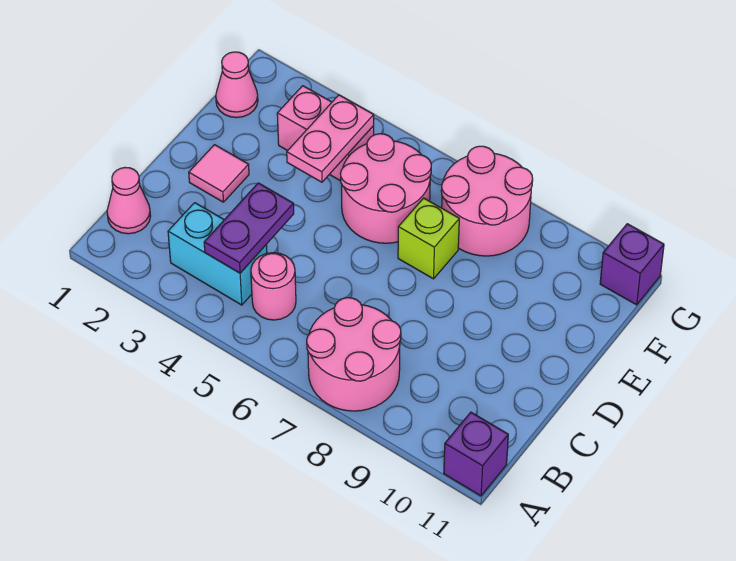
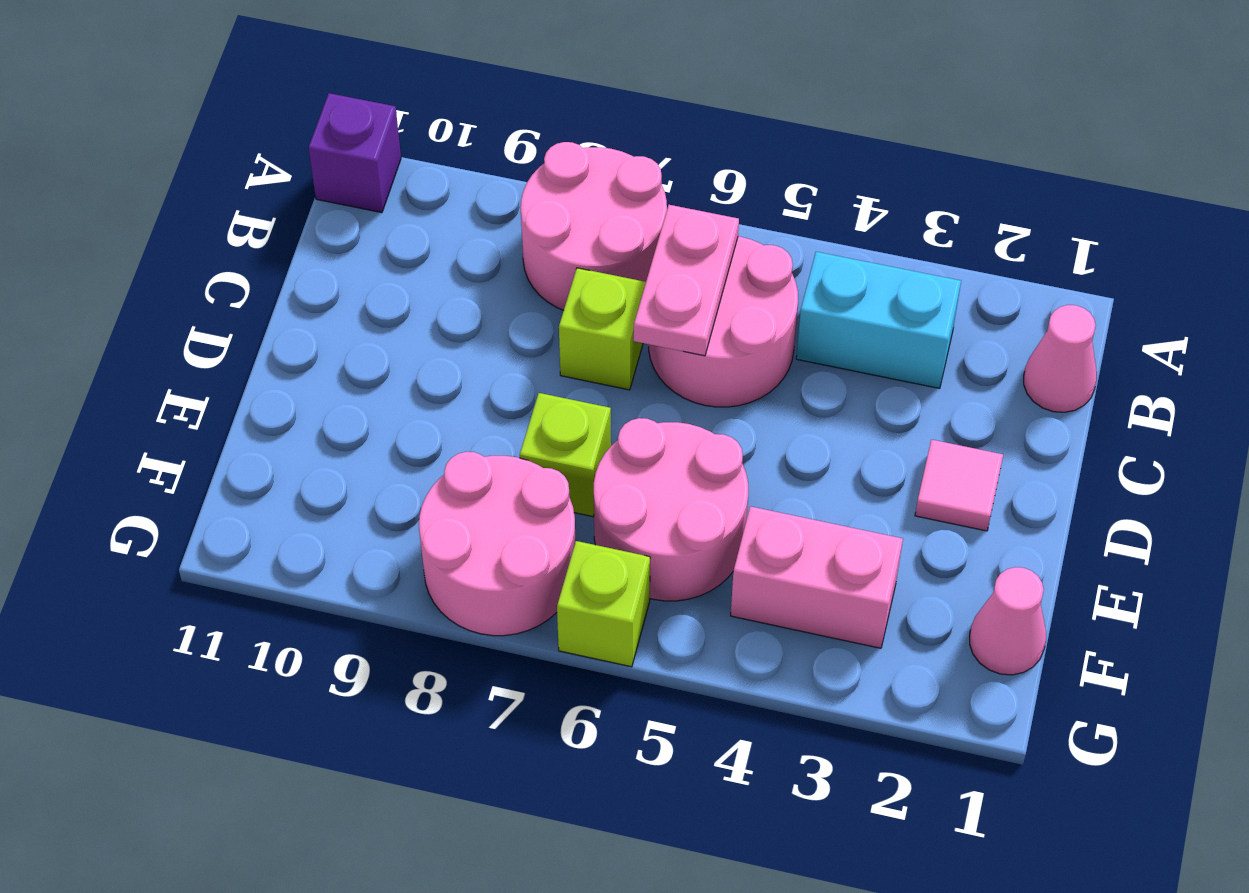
purple 1x2 plate [204,183,294,273] -> none
pink 1x1 round brick [251,253,296,320] -> pink 2x2 round brick [649,236,798,407]
none -> lime 1x1 brick [559,268,646,390]
pink 1x2 plate [287,95,374,182] -> pink 1x2 plate moved to [634,205,739,356]
none -> lime 1x1 brick [557,541,650,667]
purple 1x1 brick [600,224,664,305] -> none

